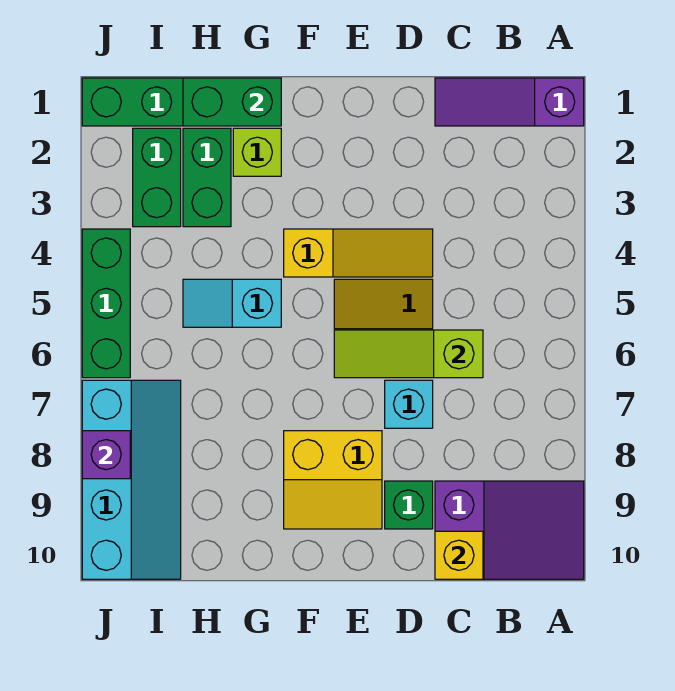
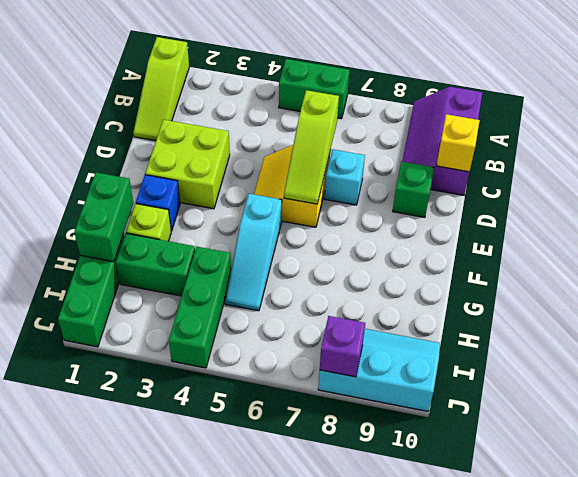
purple 1x3 slope [435,78,584,126] -> lime 1x3 slope [133,37,189,141]
purple 2x3 slope [435,481,584,579] -> purple 2x3 slope turned to [402,87,483,195]
none -> lime 2x2 brick [145,120,230,209]
yellow 1x3 slope [284,229,433,277] -> none
yellow 2x2 slope [284,431,382,529] -> none
none -> blue 1x1 brick [136,175,180,231]
cyan 1x2 slope [183,279,281,327] -> cyan 1x3 slope [225,194,282,311]
green 1x2 brick [133,128,181,227] -> green 1x2 brick moved to [279,59,349,119]
cyan 2x4 slope [82,380,181,579] -> cyan 2x3 slope [318,329,440,411]
green 1x3 brick [82,229,130,378] -> green 1x3 brick turned to [169,247,231,368]

